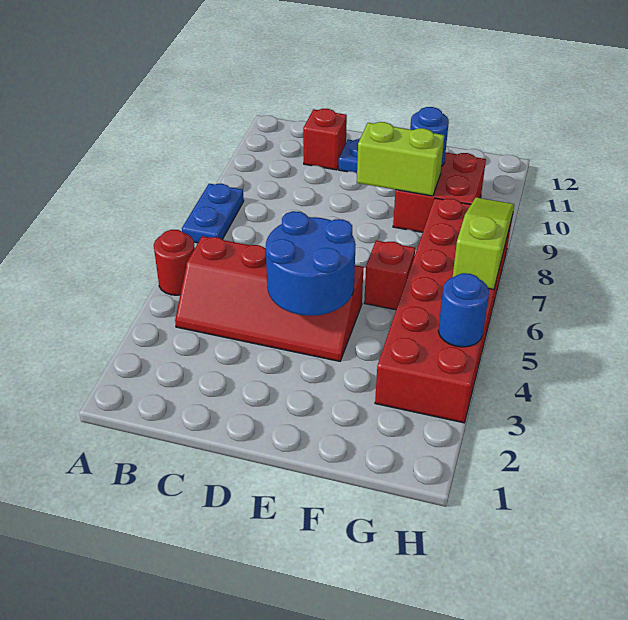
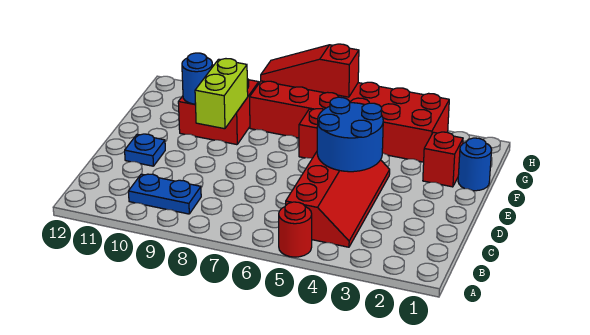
blue 1x2 plate [182,184,244,243] -> blue 1x2 plate moved to [128,174,201,214]
red 1x1 brick [303,109,347,170] -> red 1x1 brick moved to [423,132,463,187]
blue 1x1 round brick [438,273,489,347] -> blue 1x1 round brick moved to [458,138,492,191]
lime 1x3 slope [453,198,514,290] -> red 1x3 slope [261,44,359,97]

